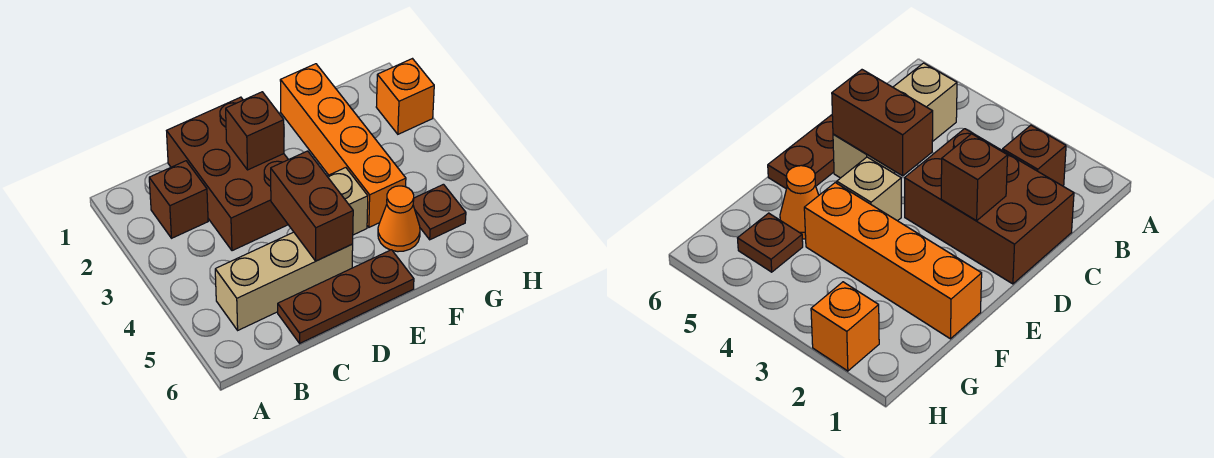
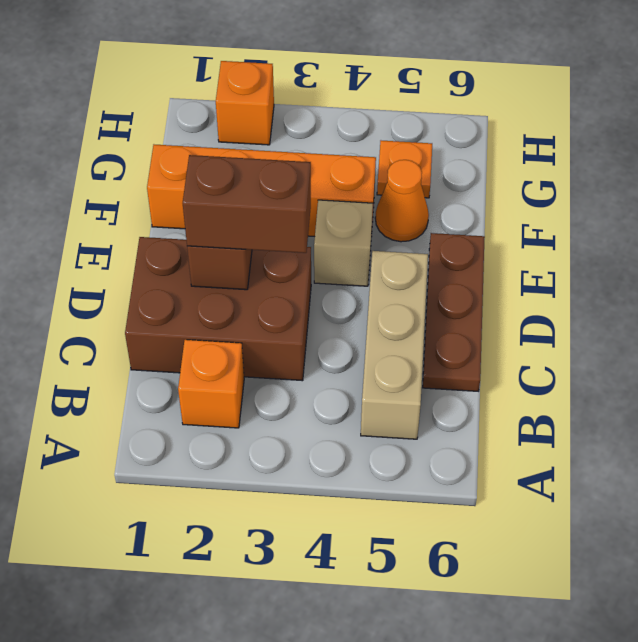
brown 1x1 brick [149,161,208,238] -> orange 1x1 brick [178,340,244,428]
brown 1x2 brick [271,151,353,261] -> brown 1x2 brick moved to [183,155,311,253]
brown 1x1 plate [413,184,466,240] -> orange 1x1 plate [377,141,432,198]

